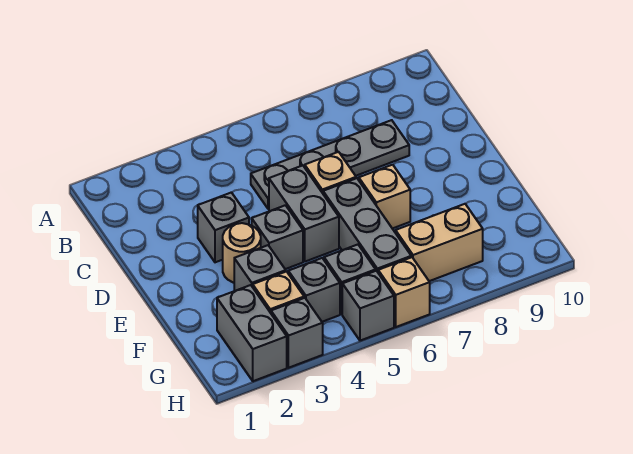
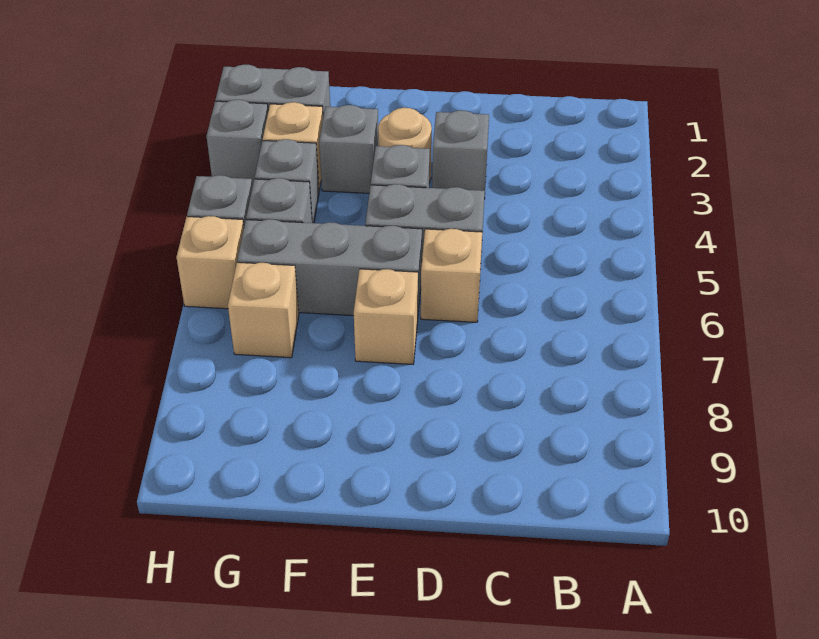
grey 1x4 plate [251,120,409,209] -> none
tan 1x2 brick [396,204,483,281] -> tan 1x1 brick [228,262,299,358]

